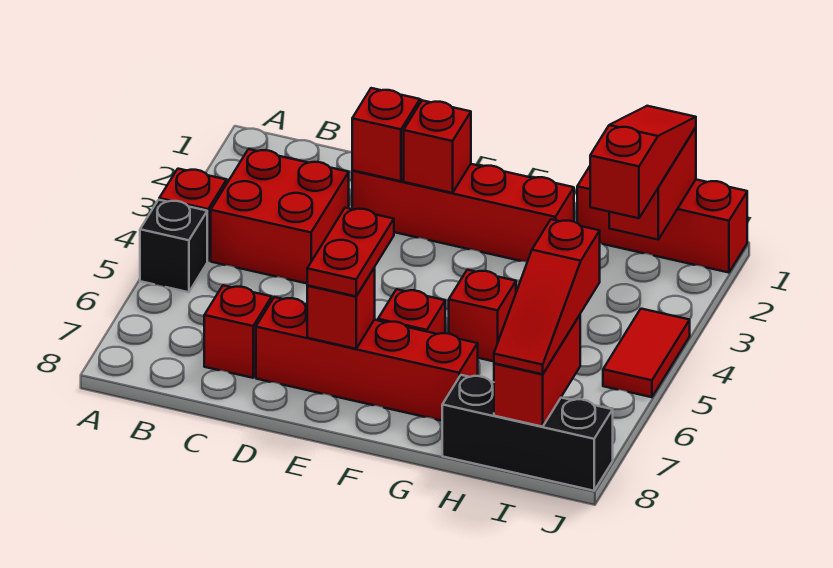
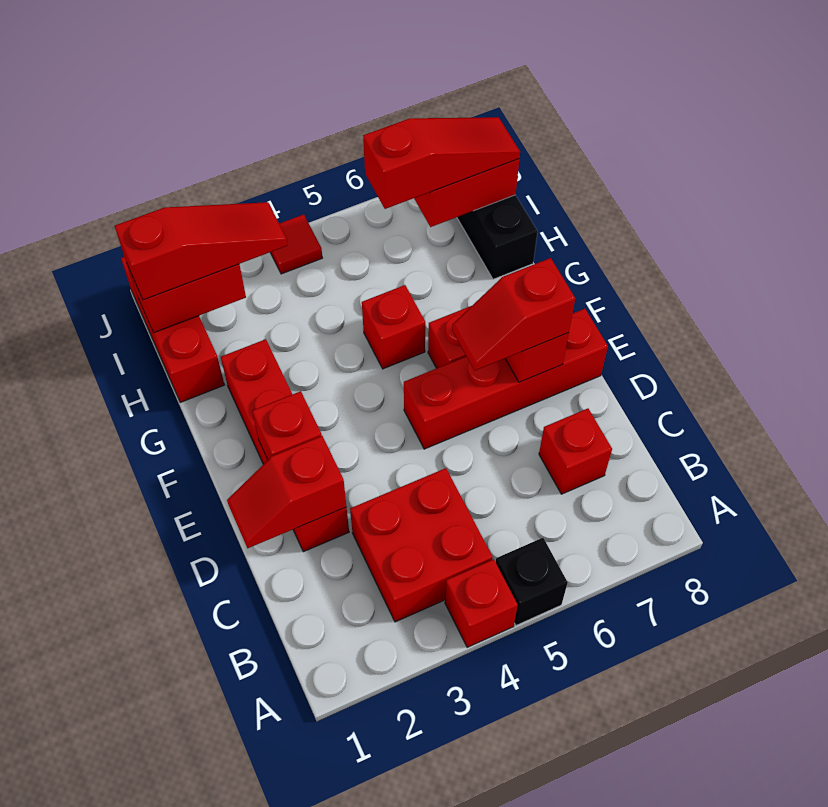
red 1x4 brick [256,297,478,421] -> red 1x4 brick turned to [404,309,608,449]
red 1x2 plate [307,208,394,296] -> red 1x2 slope [452,258,575,370]
red 1x3 slope [590,106,696,218] -> red 1x3 slope turned to [115,202,288,300]
red 1x2 tile [603,309,690,397] -> red 1x1 tile [270,214,322,274]

